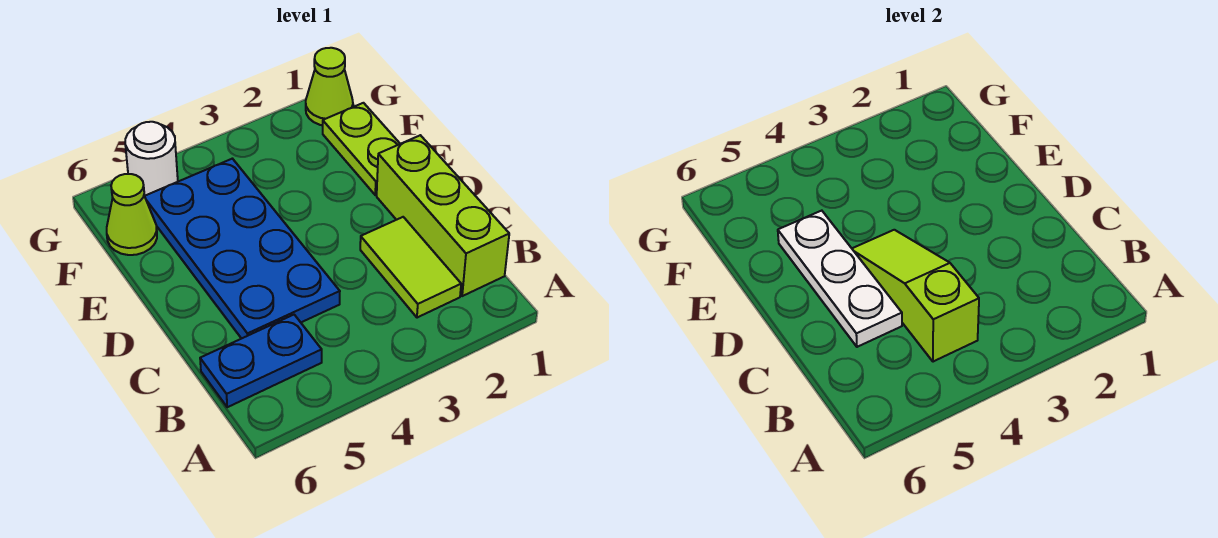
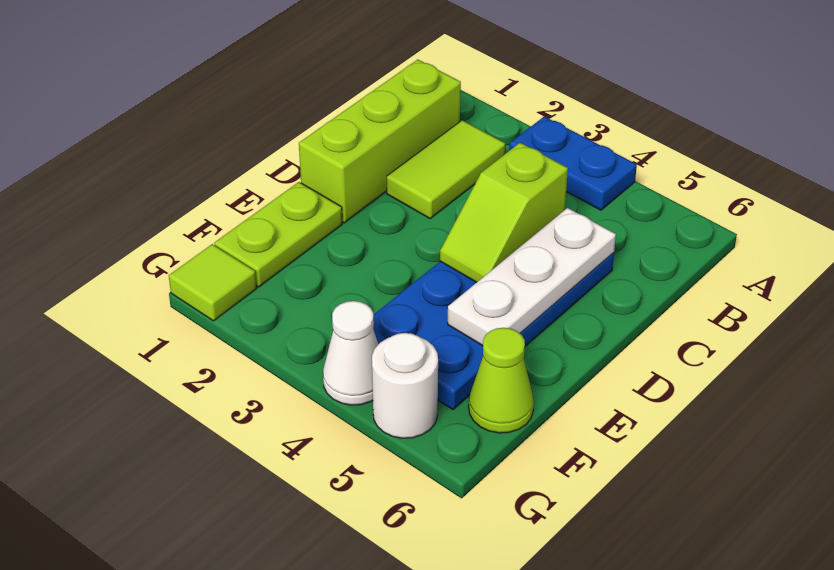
lime 1x3 slope [852,230,979,362] -> lime 1x2 slope [440,143,568,282]
blue 1x2 plate [200,315,322,407] -> blue 1x2 plate moved to [509,116,637,210]
lime 1x1 cone [306,48,353,125] -> lime 1x1 tile [169,244,257,321]
none -> white 1x1 cone [323,301,378,405]

